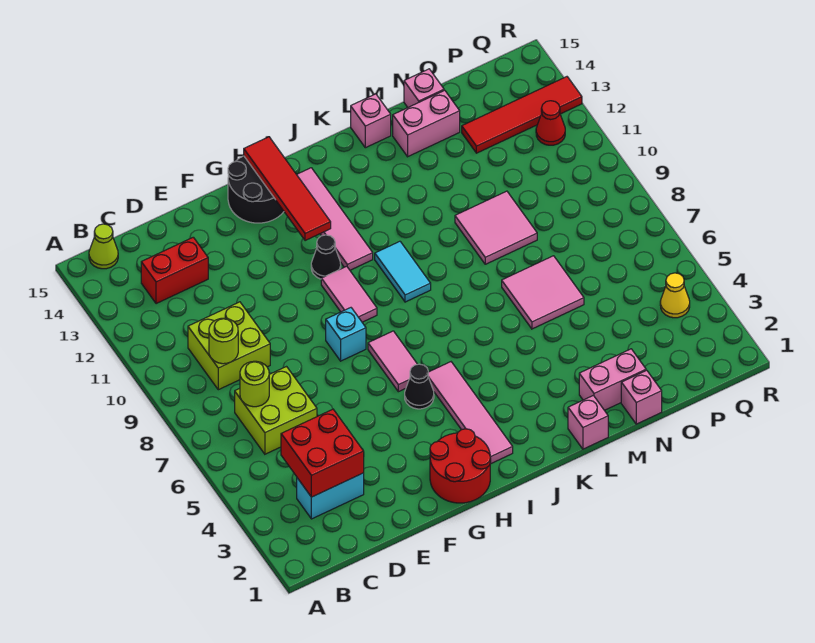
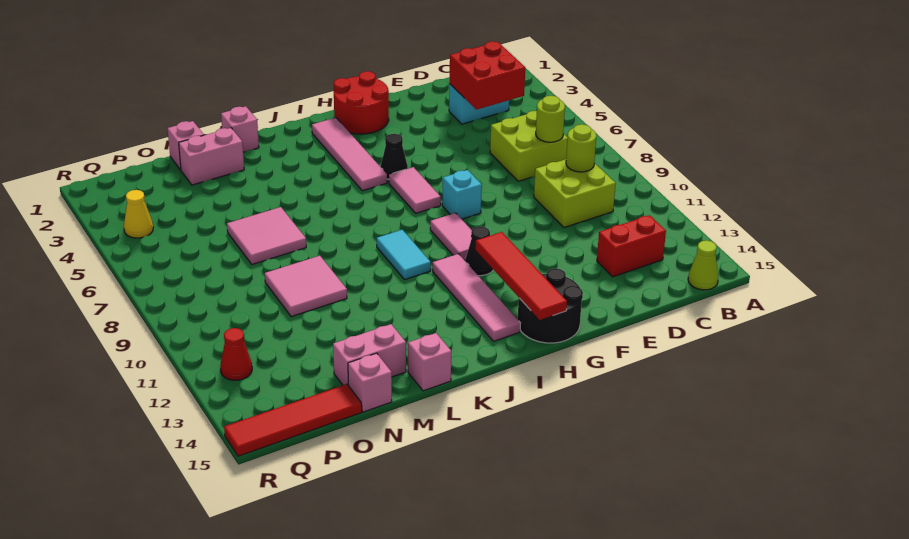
red 1x4 tile [462,77,582,153] -> red 1x4 tile moved to [224,384,362,456]

